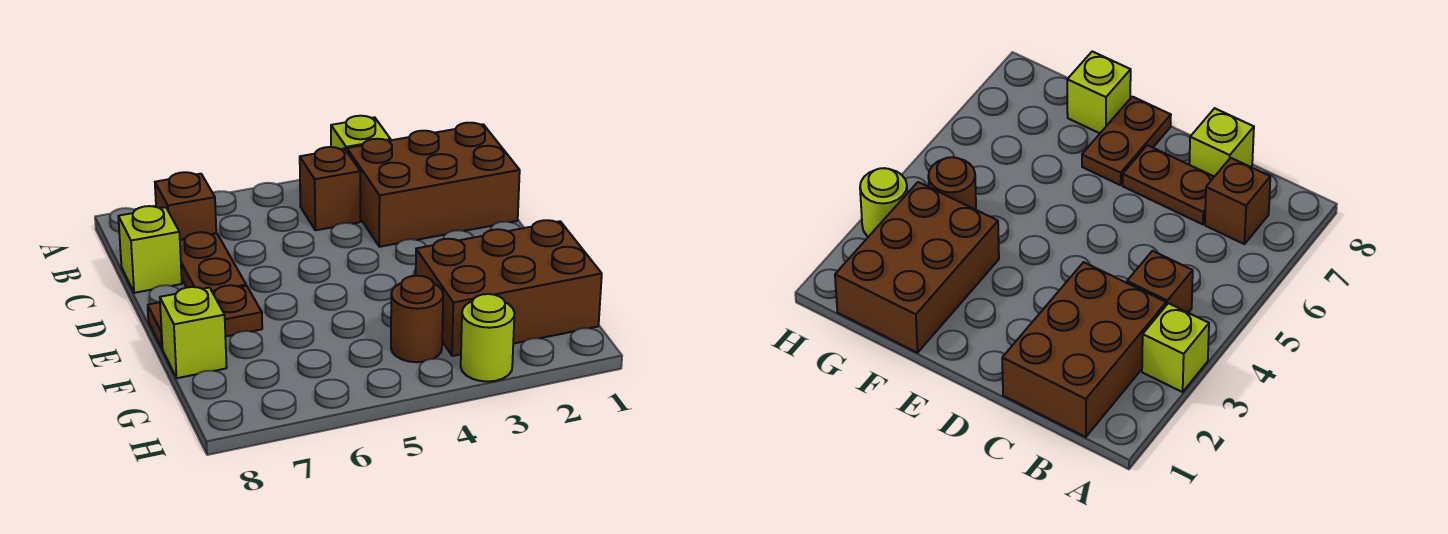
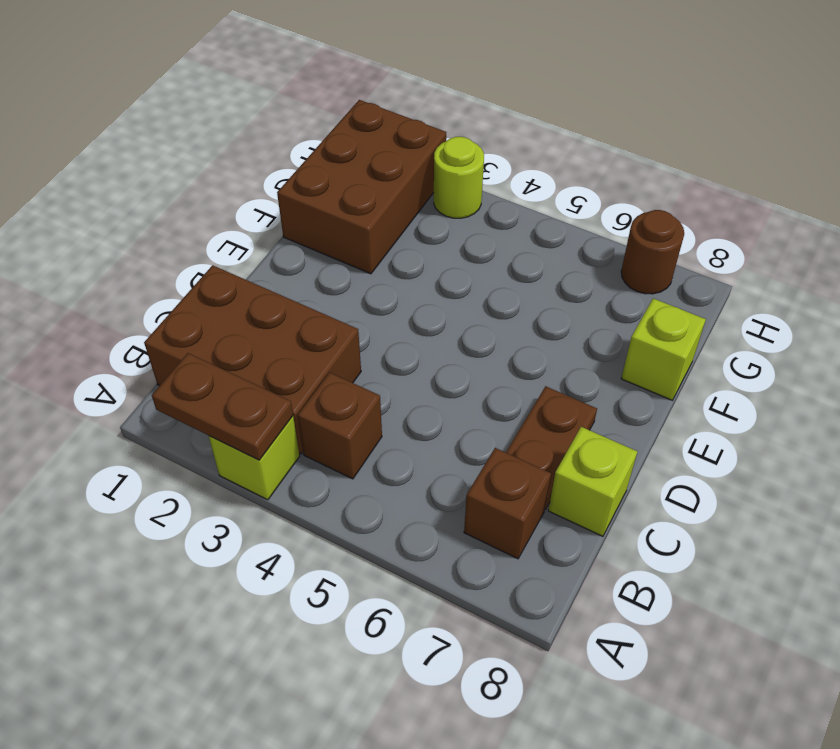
brown 1x2 plate [148,285,262,349] -> brown 1x2 plate moved to [152,353,293,460]
brown 2x3 brick [416,220,602,356] -> brown 2x3 brick turned to [277,100,446,274]
brown 1x1 round brick [391,276,443,362] -> brown 1x1 round brick moved to [621,210,684,294]

